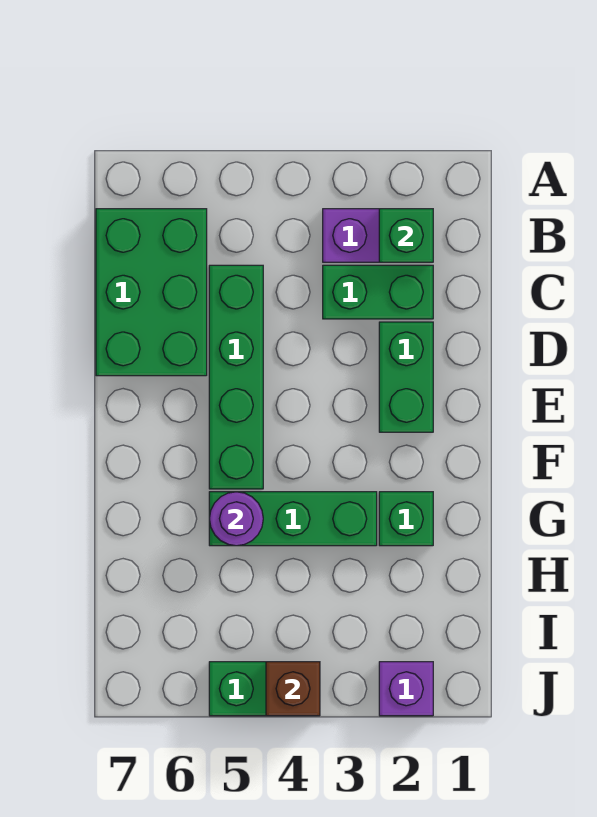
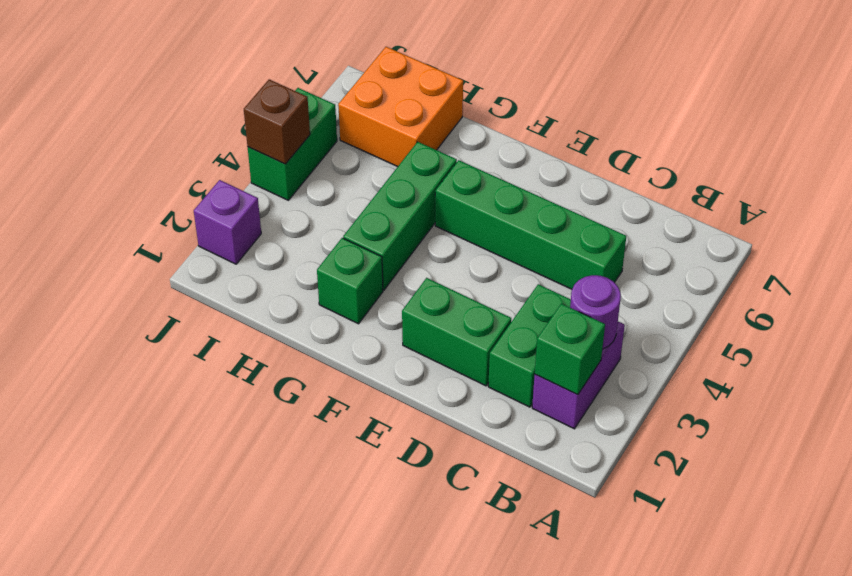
green 2x3 brick [96,209,207,376] -> none
purple 1x1 round brick [209,492,263,546] -> purple 1x1 round brick moved to [570,275,621,349]
none -> orange 2x2 brick [338,47,463,167]

